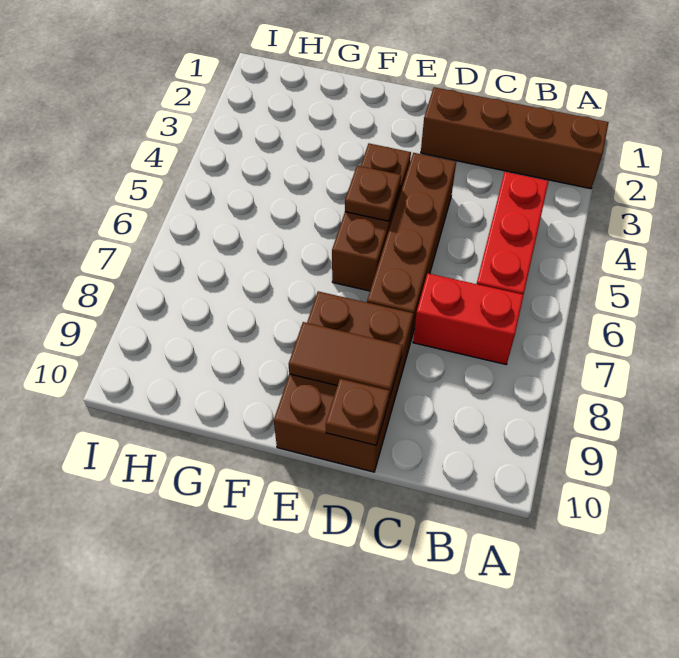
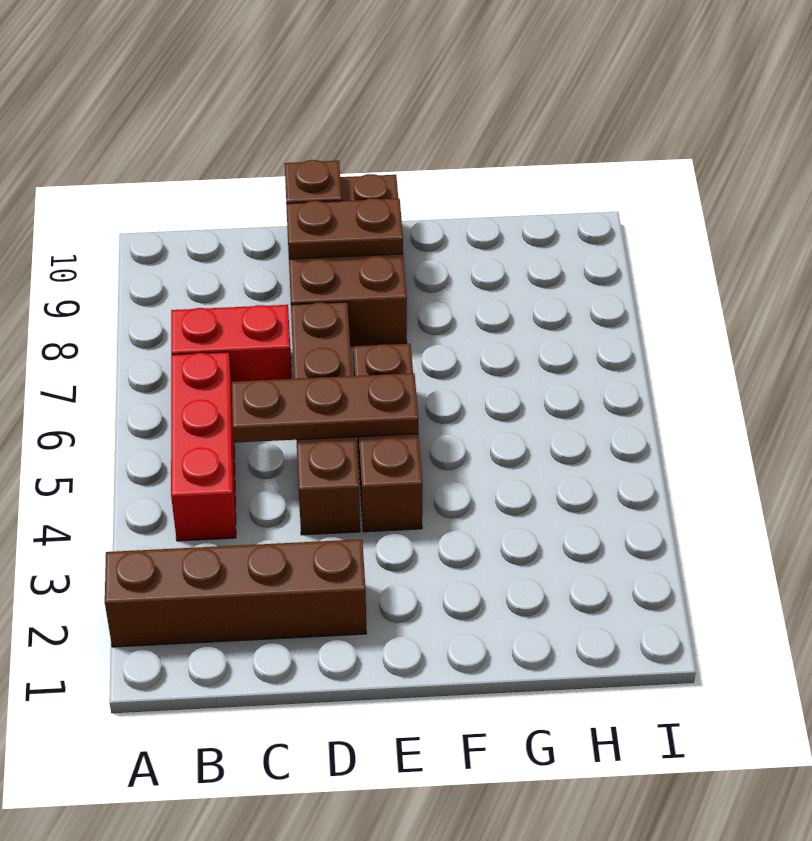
brown 1x2 tile [289,322,403,398] -> brown 1x2 plate [286,198,403,259]
brown 1x1 plate [345,166,401,221] -> brown 1x3 plate [232,373,418,443]

